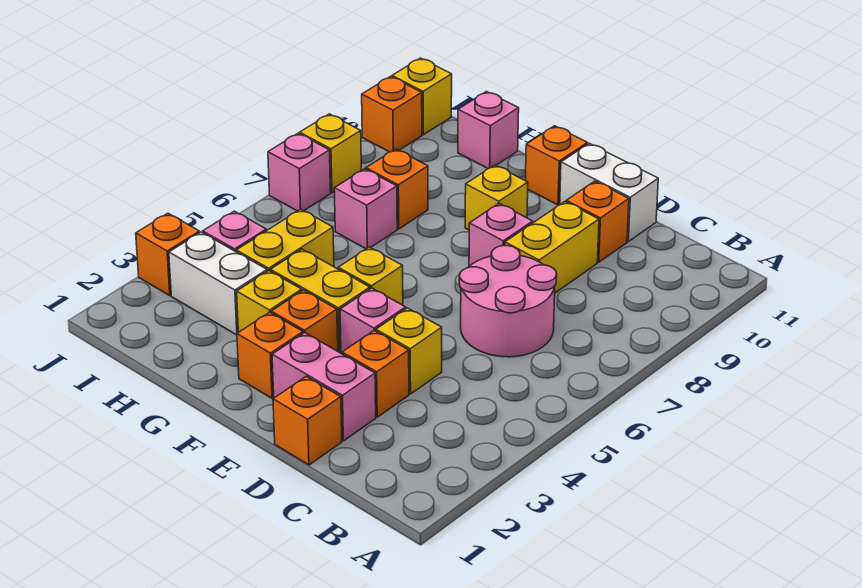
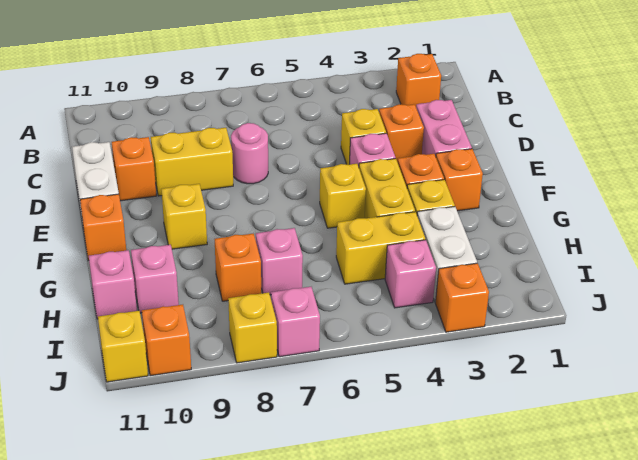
pink 2x2 round brick [459,246,557,357] -> pink 1x1 round brick [231,123,268,184]
orange 1x1 brick [273,376,342,465] -> orange 1x1 brick moved to [396,54,441,106]
pink 1x1 brick [469,204,533,266] -> pink 1x1 brick moved to [131,245,179,313]

